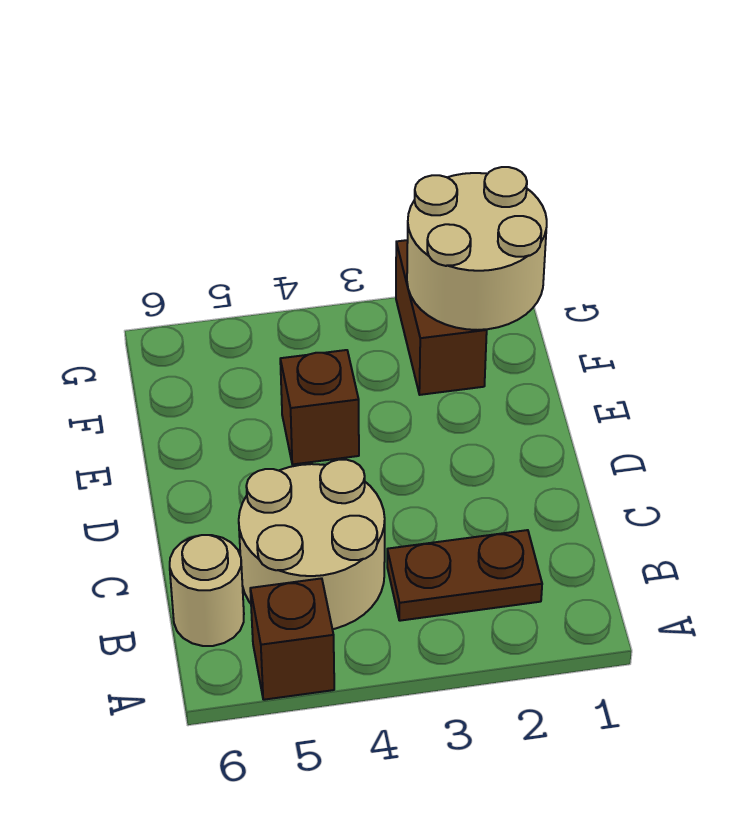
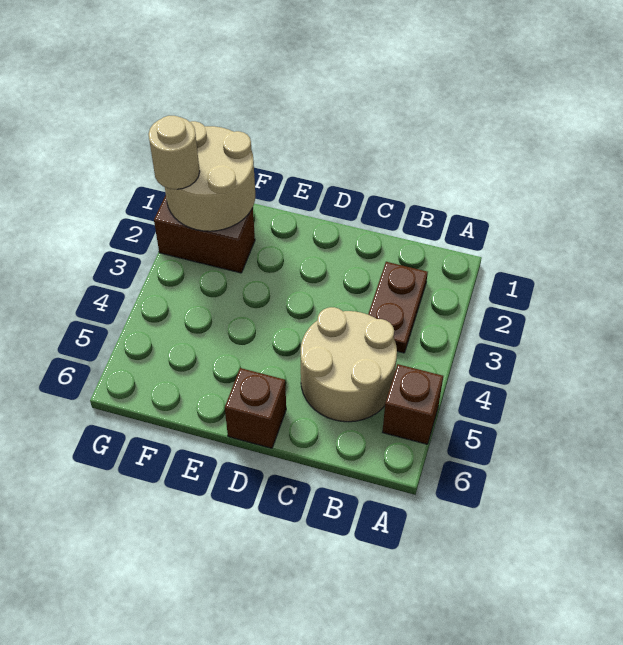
tan 1x1 round brick [170,535,244,646] -> tan 1x1 round brick moved to [149,116,200,189]
brown 1x1 brick [280,350,359,464] -> brown 1x1 brick moved to [225,368,286,448]

